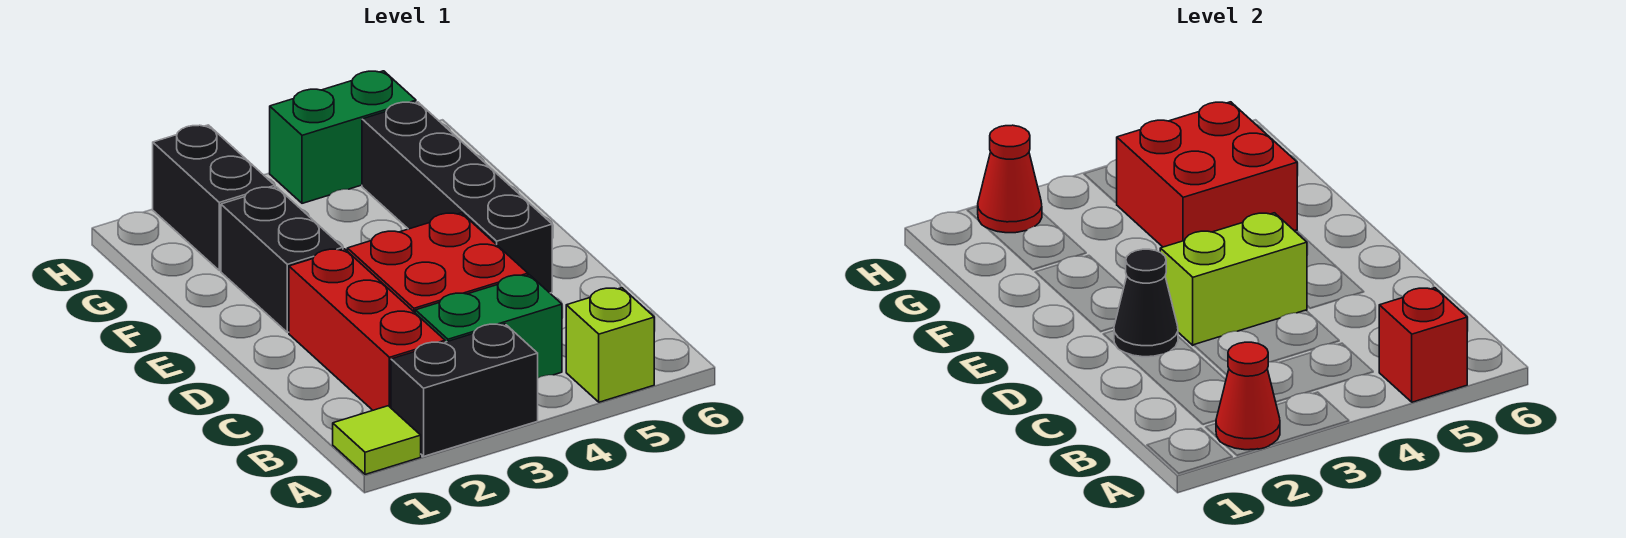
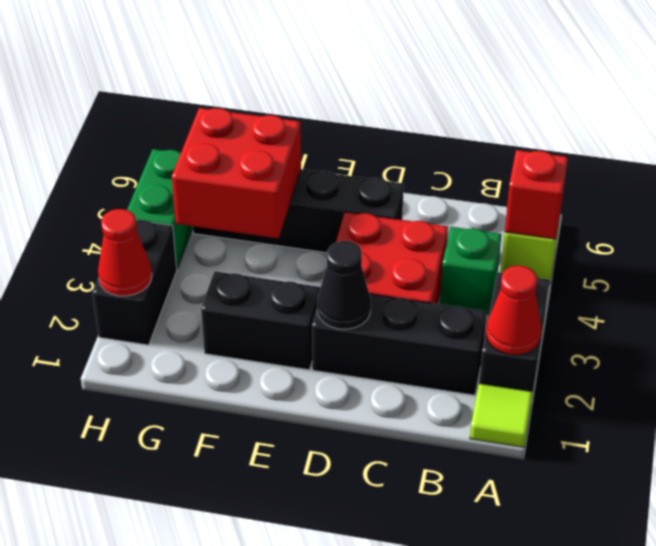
red 1x3 brick [289,249,445,410] -> black 1x3 brick [312,294,487,395]
green 1x2 brick [415,275,562,378] -> green 1x1 brick [440,227,502,315]
lime 1x2 brick [1160,213,1307,345] -> none
black 1x2 brick [153,125,275,271] -> black 1x2 brick turned to [92,220,177,345]

